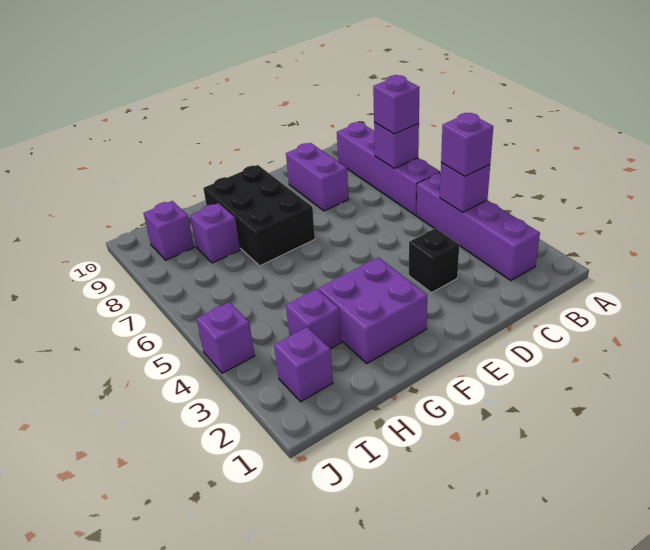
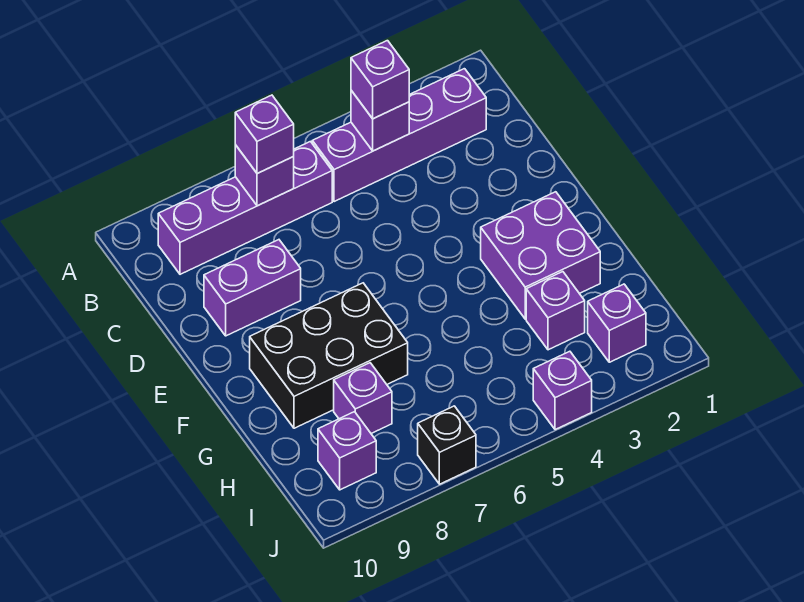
black 1x1 brick [409,228,459,293] -> black 1x1 brick moved to [418,406,476,484]

